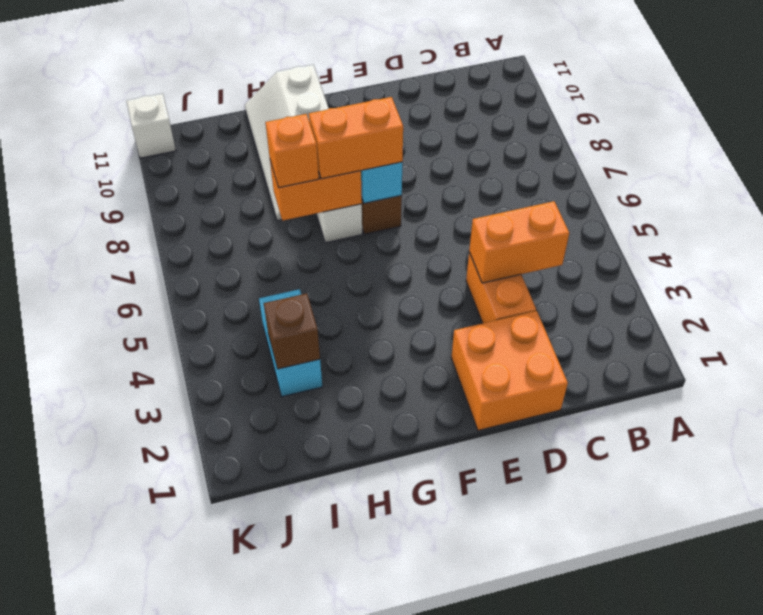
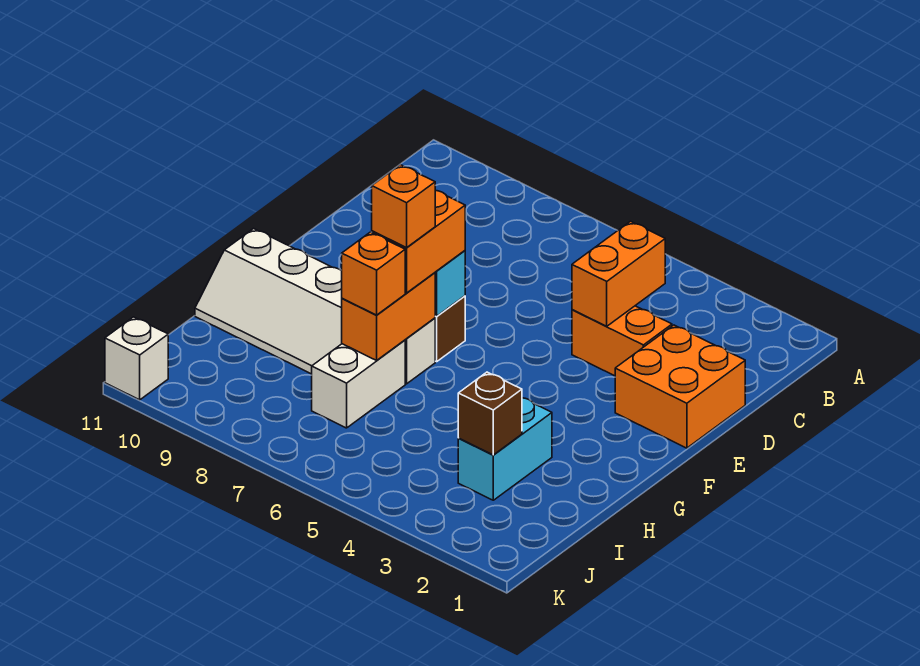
none -> orange 1x1 brick [372,165,435,248]
none -> white 1x2 brick [312,340,405,428]
cyan 1x2 brick [259,289,322,397] -> cyan 1x2 brick turned to [458,398,552,500]

